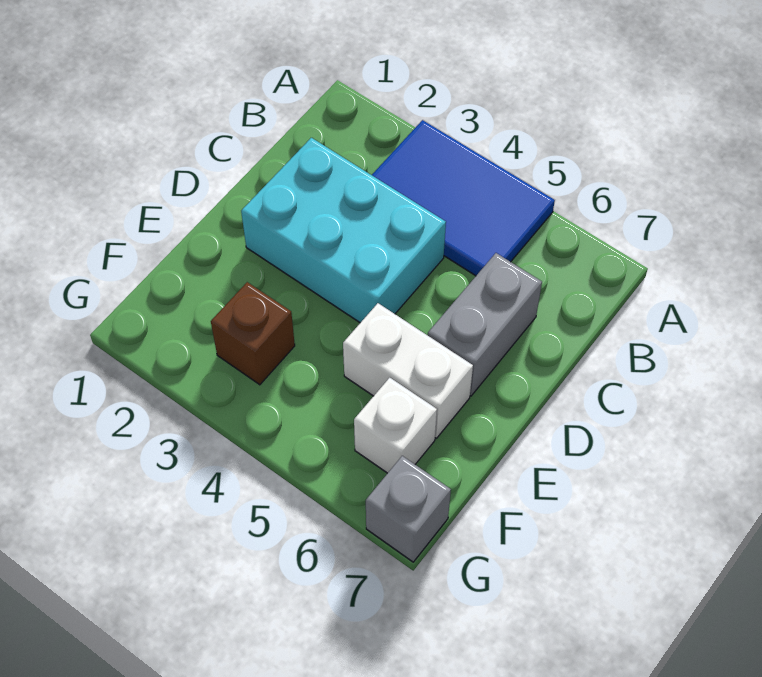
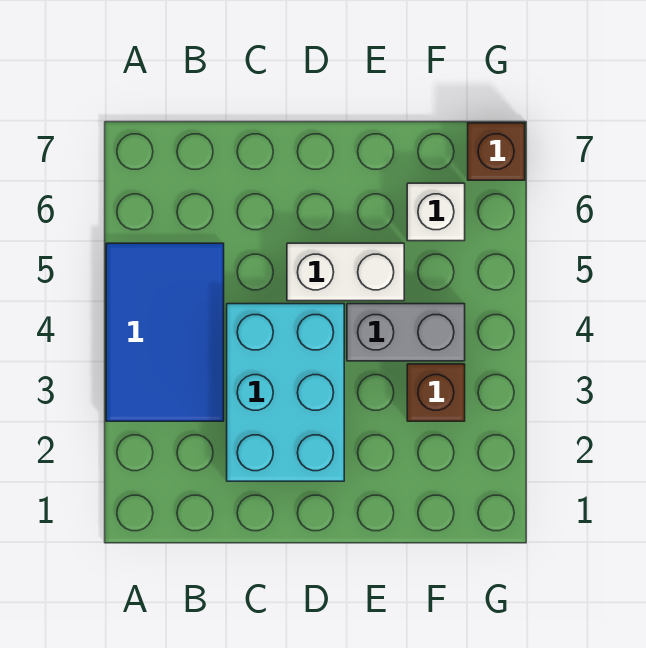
grey 1x2 brick [428,253,542,396] -> grey 1x2 brick moved to [347,304,465,361]
white 1x2 brick [343,303,473,438] -> white 1x2 brick turned to [287,243,404,301]
grey 1x1 brick [366,456,451,562] -> brown 1x1 brick [468,123,525,180]

